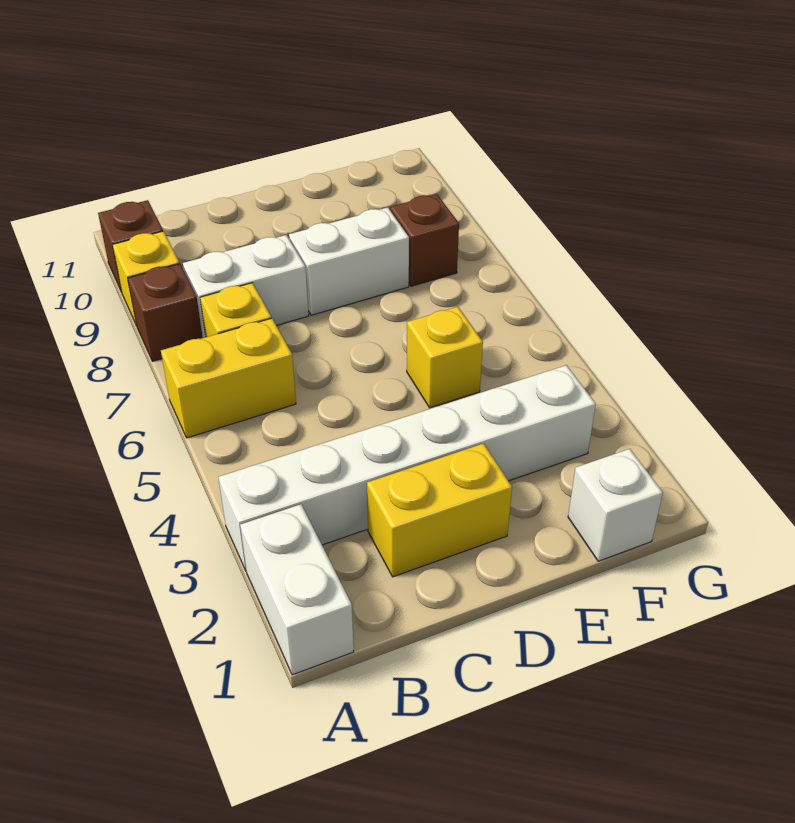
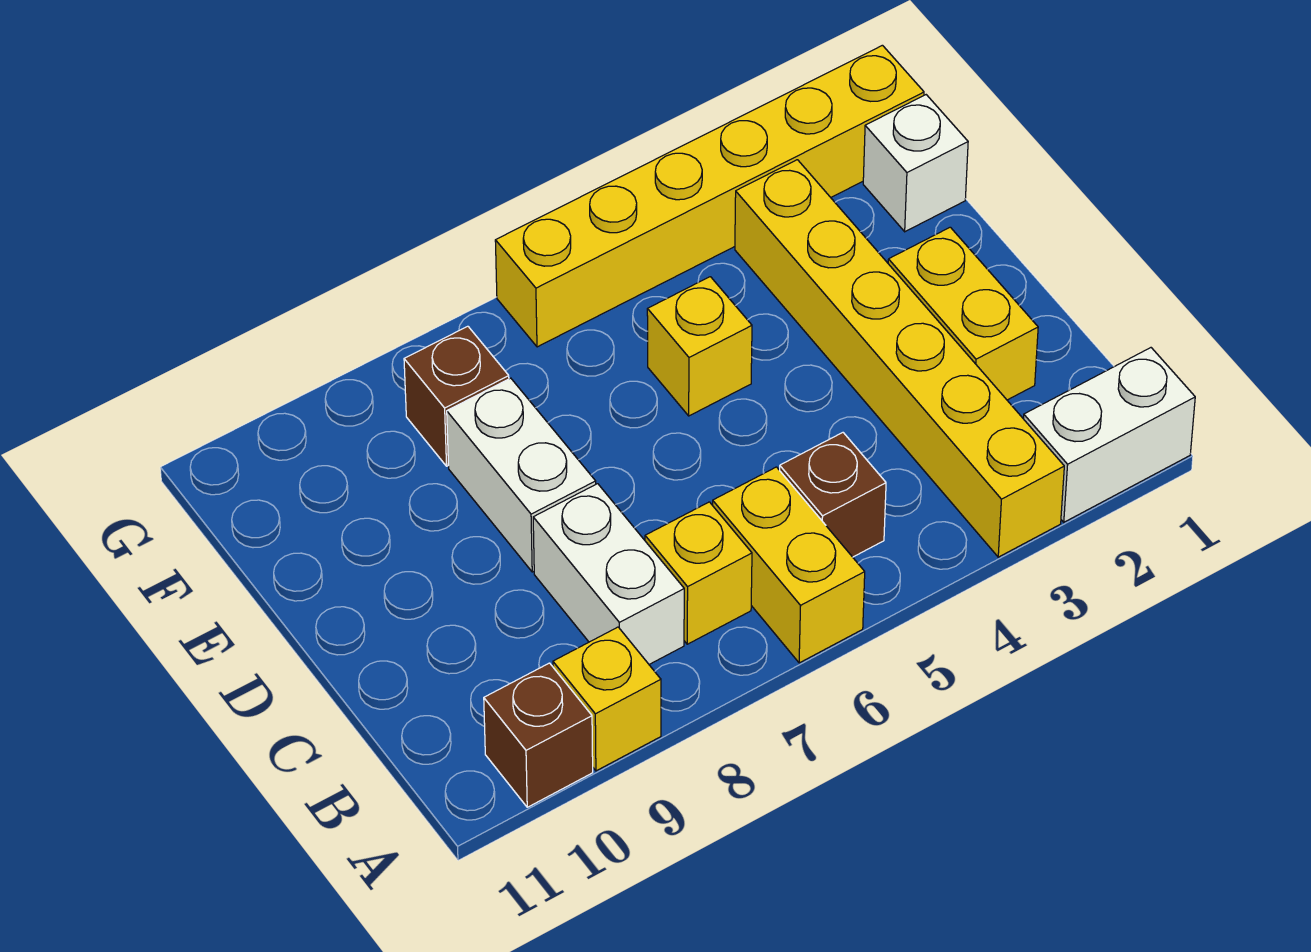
white 1x6 brick [218,365,596,570] -> yellow 1x6 brick [735,160,1064,557]
brown 1x1 brick [128,264,203,361] -> brown 1x1 brick moved to [780,433,886,557]
none -> yellow 1x6 brick [495,45,924,347]

